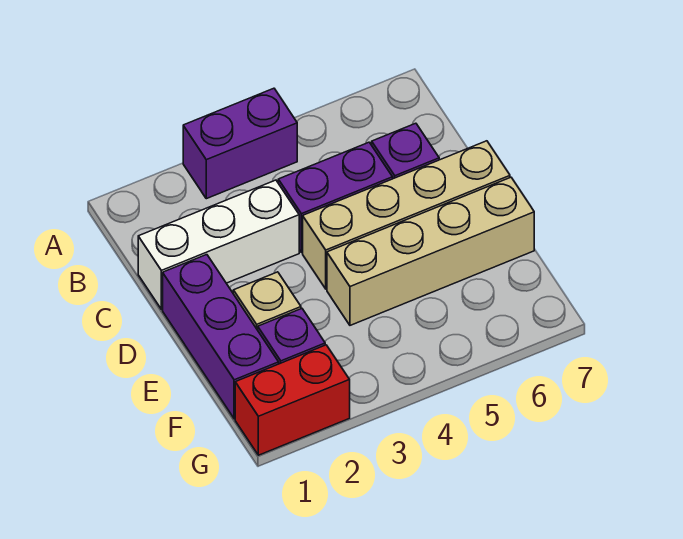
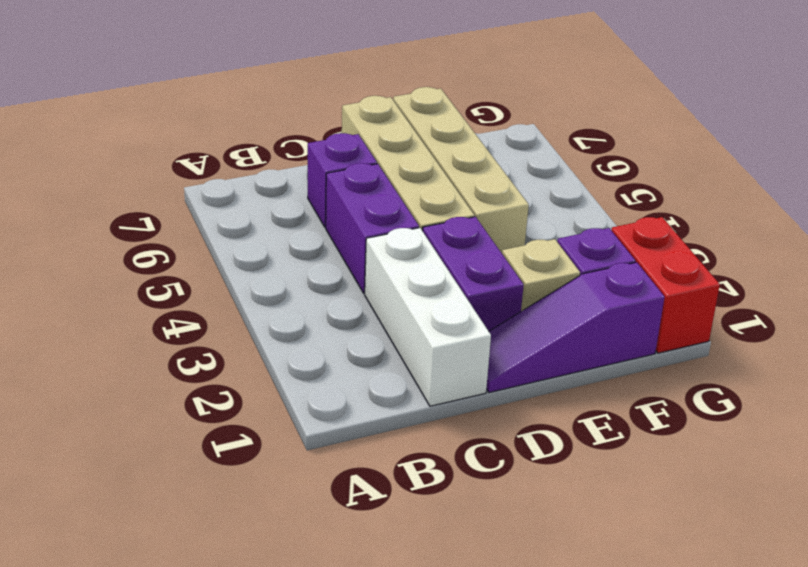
purple 1x2 brick [183,88,297,199] -> purple 1x2 brick moved to [423,217,524,331]
purple 1x3 brick [163,255,279,419] -> purple 1x3 slope [486,262,664,393]

